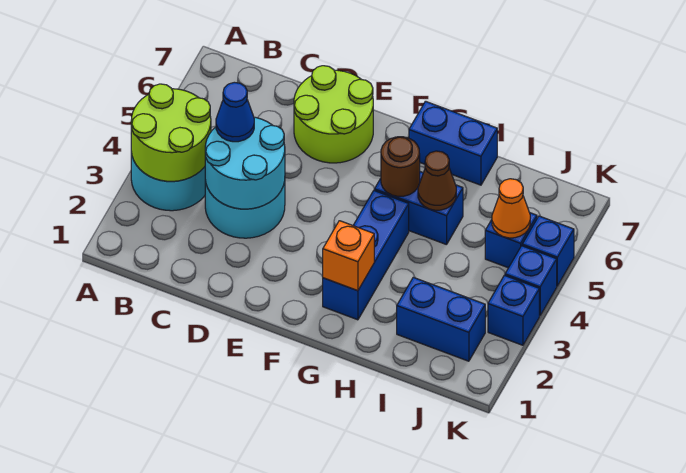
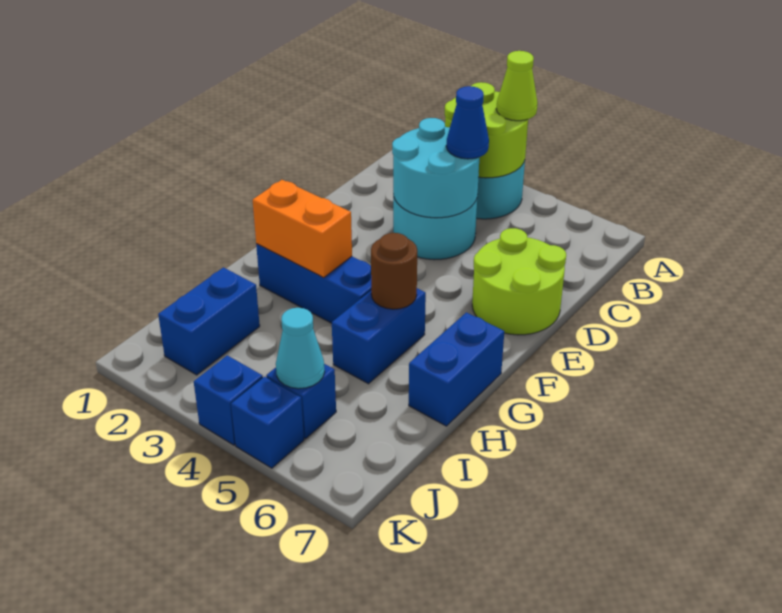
none -> lime 1x1 cone [496,51,537,121]
orange 1x1 brick [323,221,374,291] -> orange 1x2 brick [253,180,352,278]
brown 1x1 cone [418,151,456,210] -> none
orange 1x1 cone [492,179,530,238] -> cyan 1x1 cone [276,308,325,389]
blue 1x1 brick [488,275,539,345] -> none

